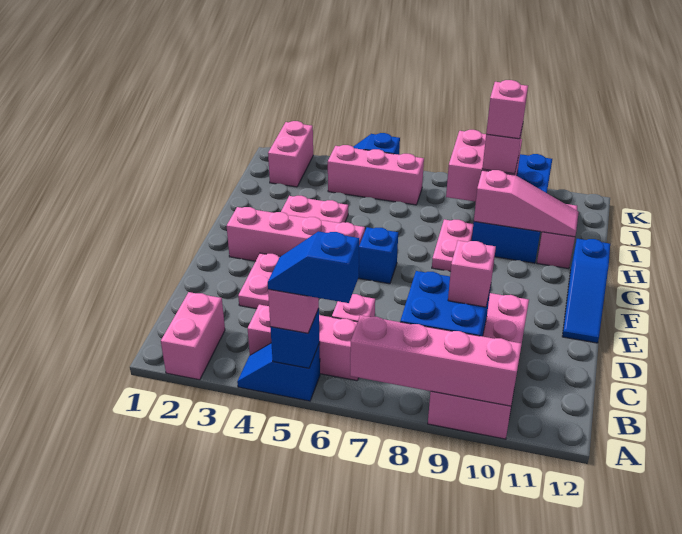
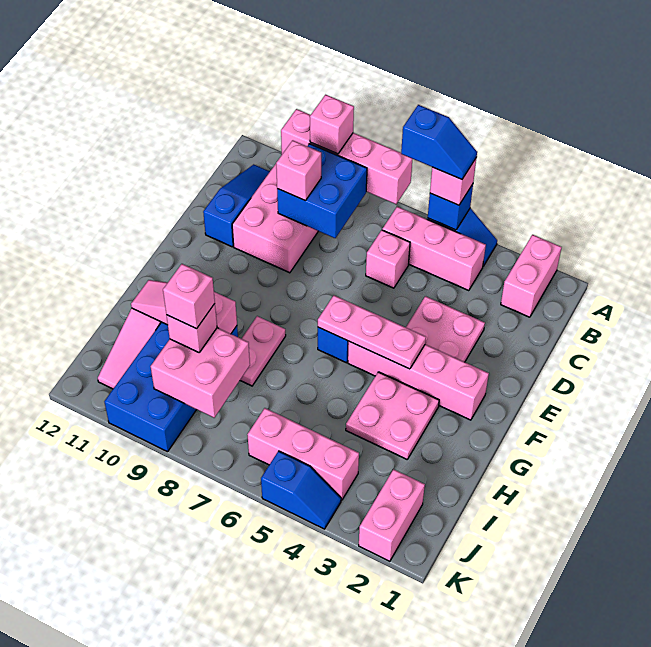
none -> pink 1x1 brick [310,95,354,154]
blue 1x3 slope [562,239,610,343] -> blue 1x3 slope moved to [203,164,270,247]
none -> pink 1x3 plate [318,295,426,369]

